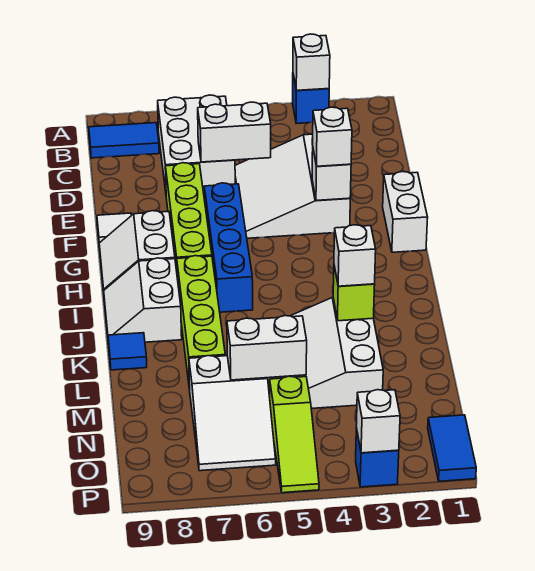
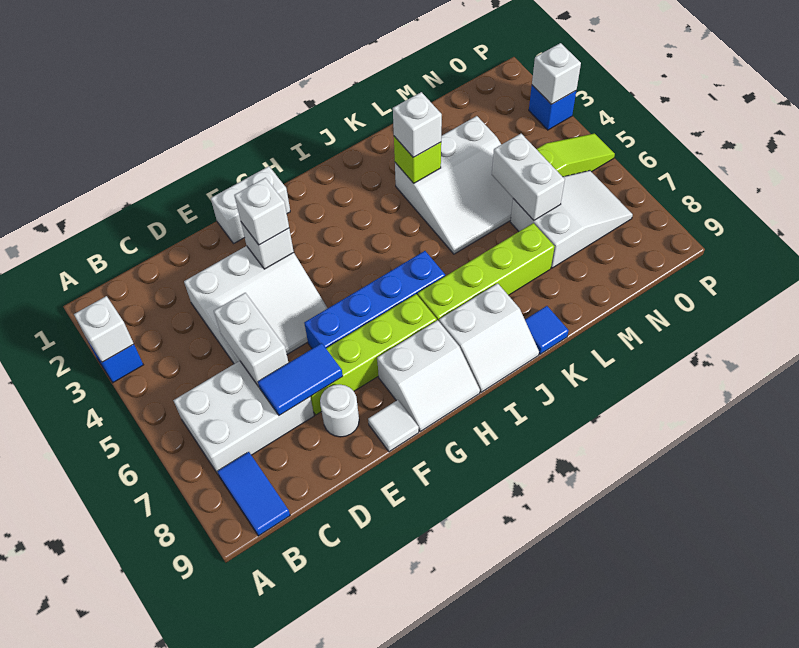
none -> white 1x1 round brick [320,384,359,437]
blue 1x2 tile [428,415,476,481] -> blue 1x2 tile moved to [258,343,343,415]

